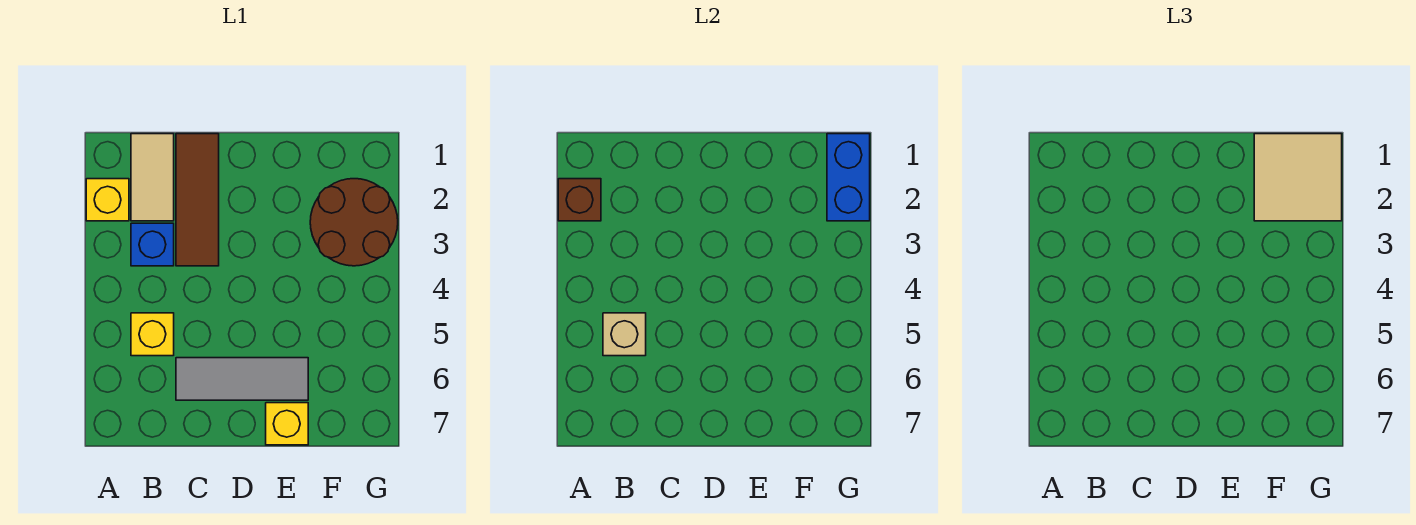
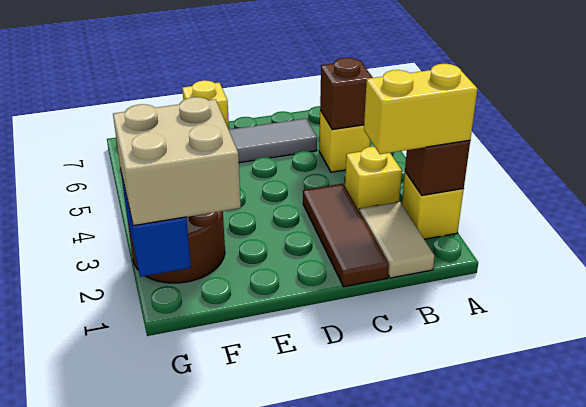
none -> yellow 1x2 brick [364,64,477,154]
blue 1x1 brick [131,223,174,266] -> yellow 1x1 brick [345,147,402,210]
tan 1x1 brick [603,313,646,356] -> brown 1x1 brick [320,58,373,130]
tan 2x2 tile [1254,134,1342,221] -> tan 2x2 brick [113,97,241,226]

